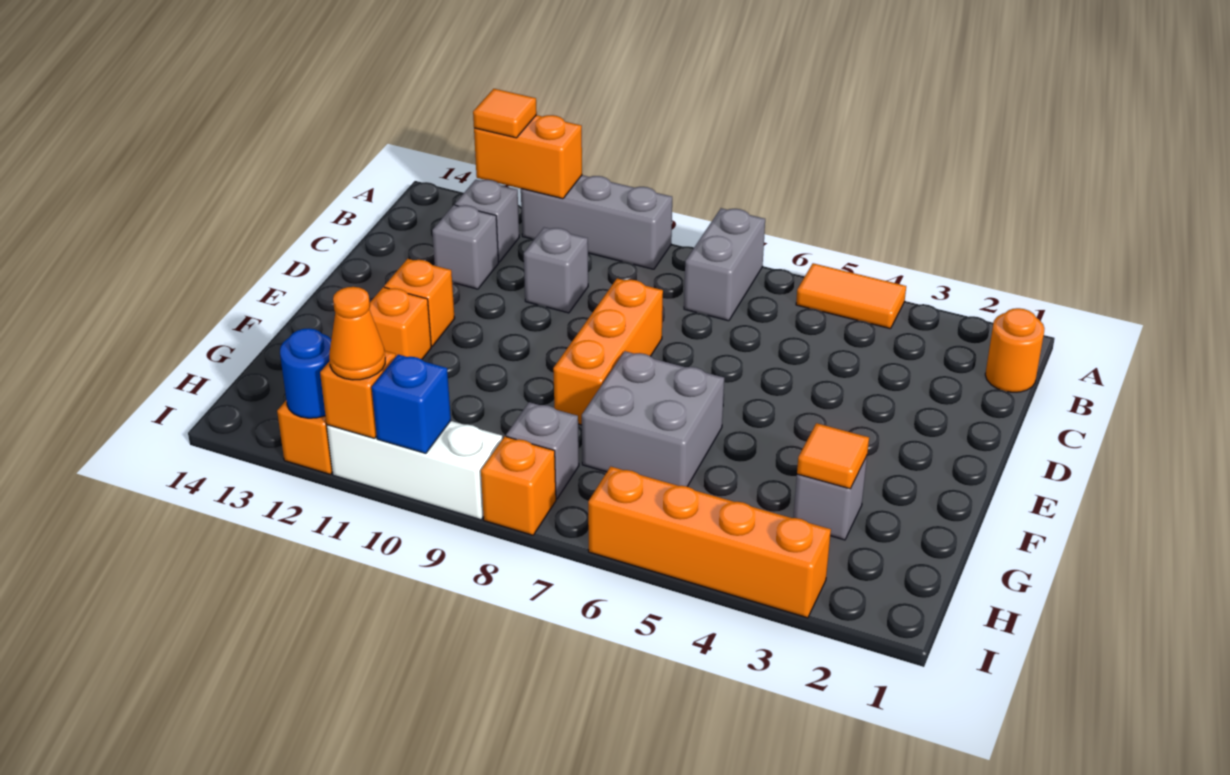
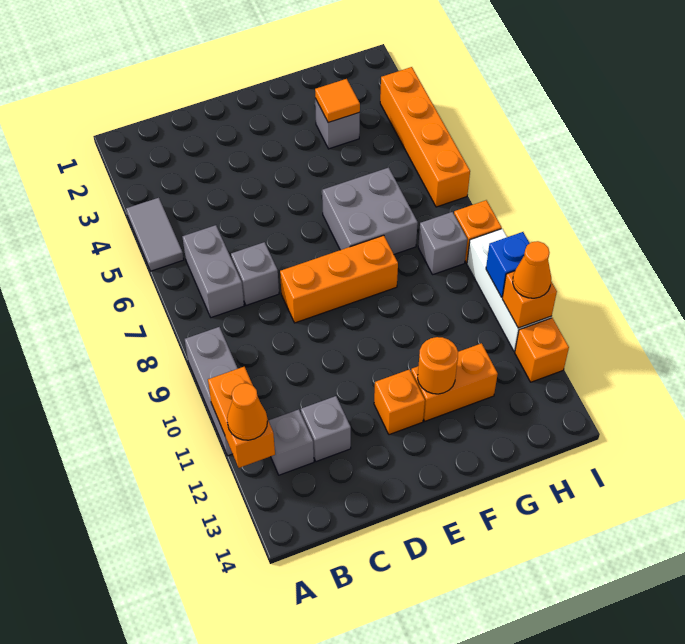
orange 1x2 tile [796,263,906,329] -> grey 1x2 tile [126,198,184,271]
grey 1x2 brick [684,208,765,321] -> grey 1x2 brick turned to [182,225,244,318]
orange 1x1 tile [473,89,537,138] -> orange 1x1 cone [227,383,267,440]
orange 1x1 round brick [985,308,1045,392] -> orange 1x1 round brick moved to [418,337,458,394]
grey 1x1 brick [524,227,588,313] -> grey 1x1 brick moved to [231,242,279,305]
orange 1x1 brick [369,287,431,359] -> orange 1x2 brick [411,343,498,421]
blue 1x1 round brick [280,329,331,418] -> none

